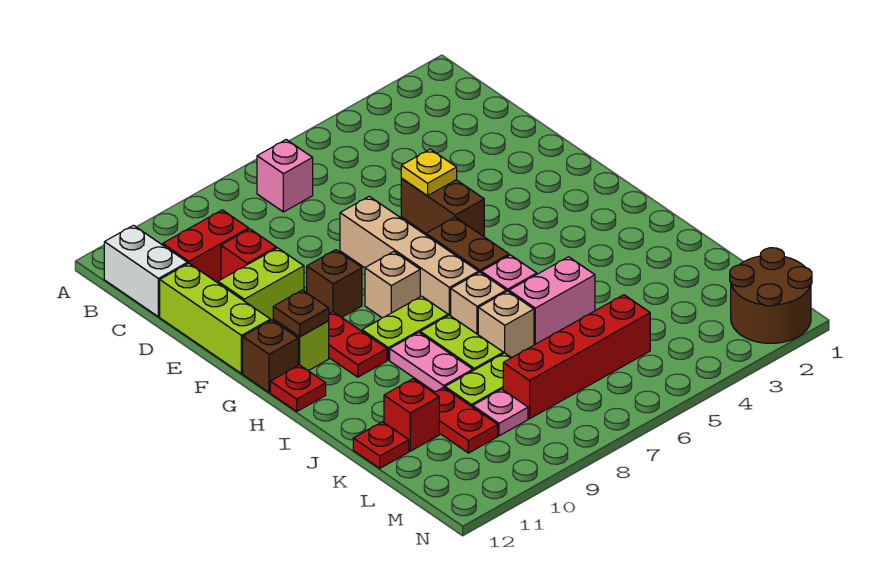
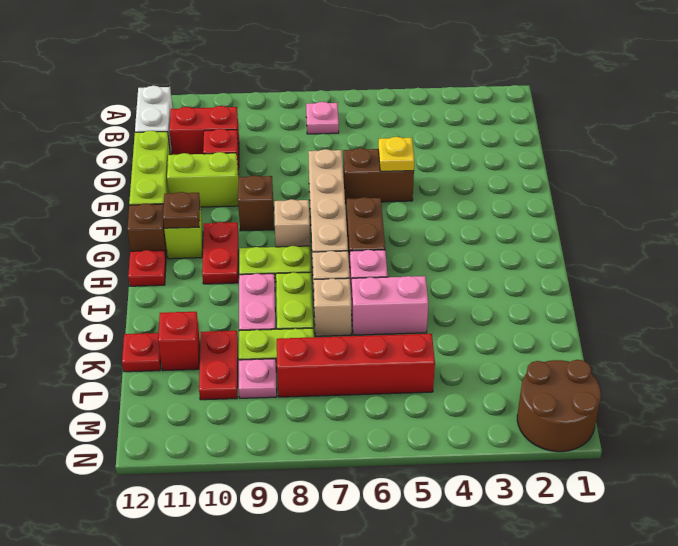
pink 1x1 brick [257,140,313,212] -> pink 1x1 plate [306,102,339,134]
brown 1x2 brick [401,178,484,236] -> brown 1x2 brick turned to [343,148,414,203]

